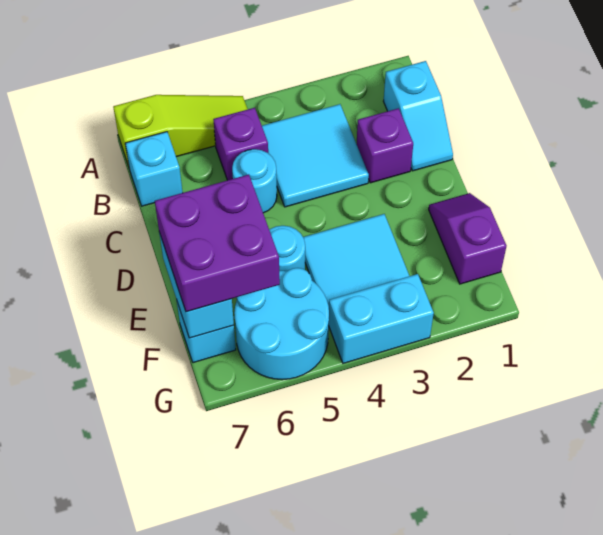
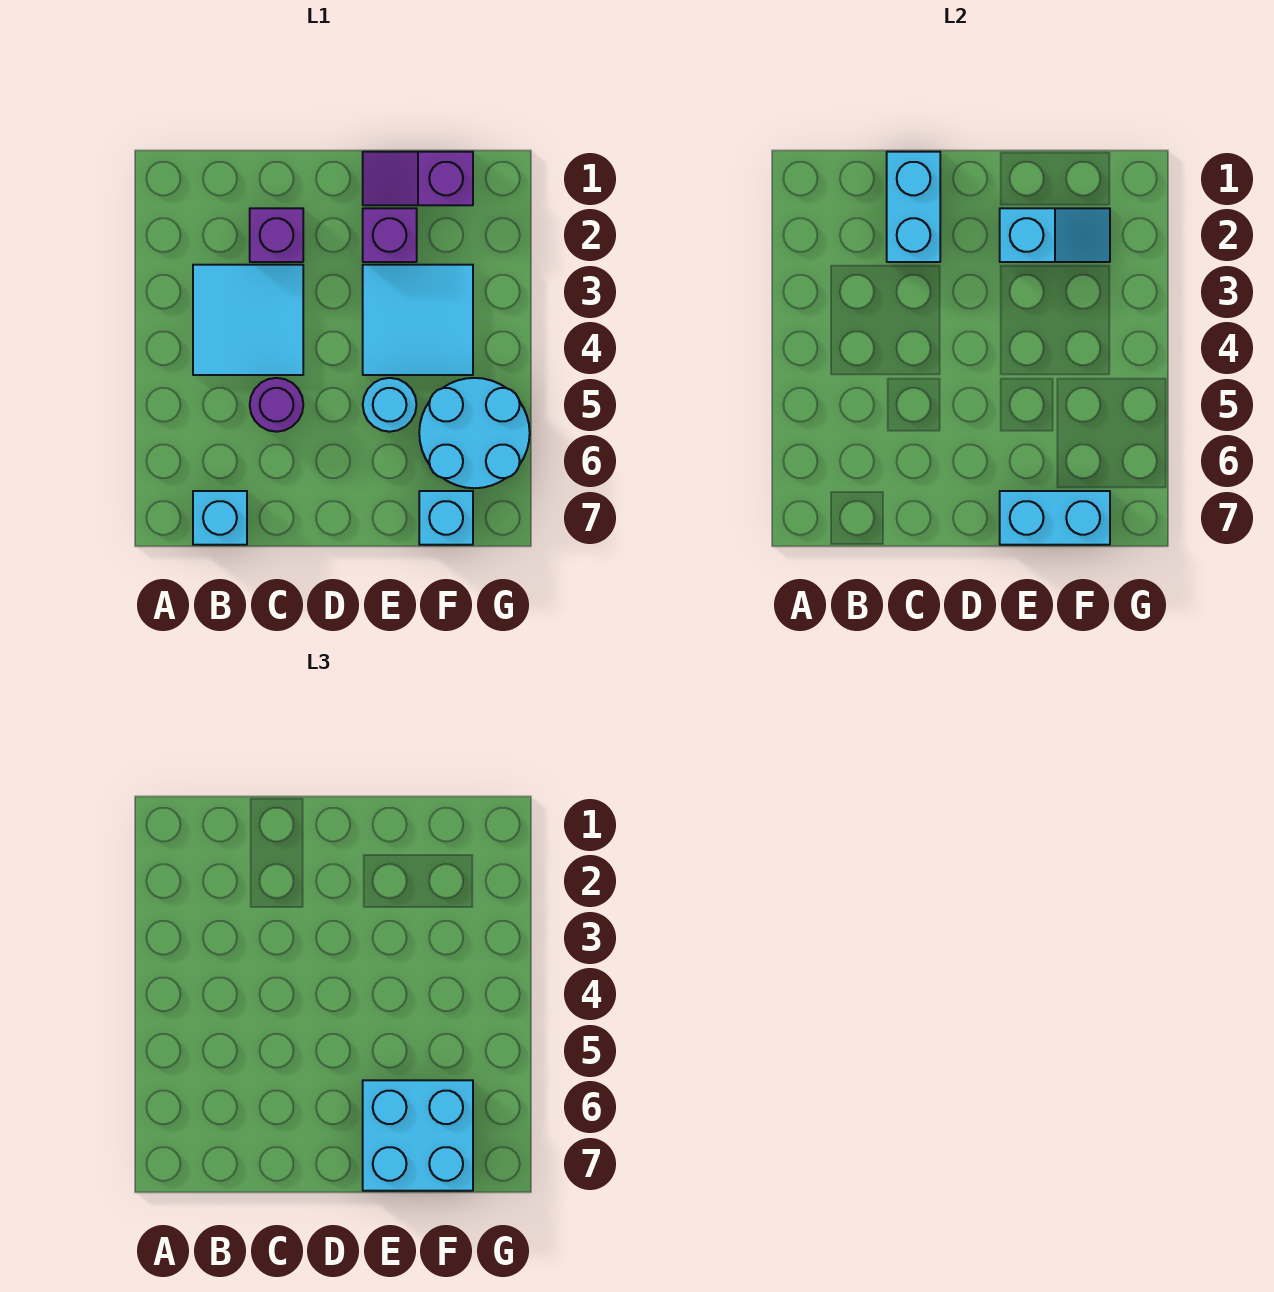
lime 1x3 slope [113,95,248,167] -> none
cyan 1x2 slope [383,61,453,171] -> cyan 1x2 slope moved to [1000,208,1110,262]
purple 1x1 brick [213,108,268,180] -> purple 1x1 brick moved to [363,208,417,262]
cyan 1x1 round brick [232,149,277,213] -> purple 1x1 round brick [250,378,303,432]
purple 2x2 brick [155,175,280,312] -> cyan 2x2 brick [363,1080,473,1191]
cyan 1x2 brick [329,274,434,363] -> cyan 1x2 brick moved to [887,152,940,262]

